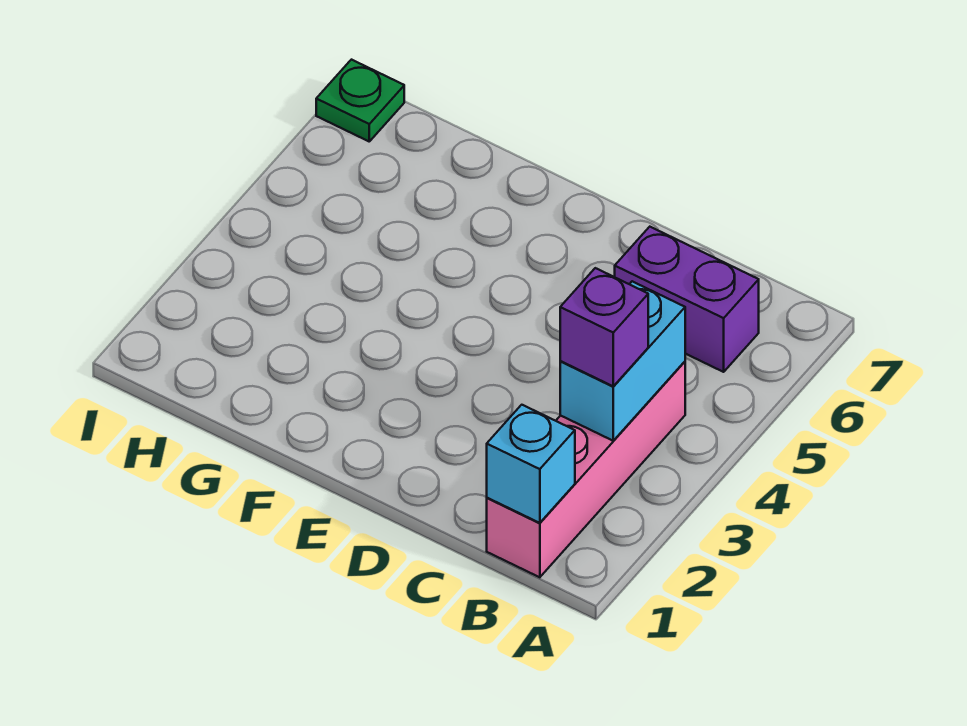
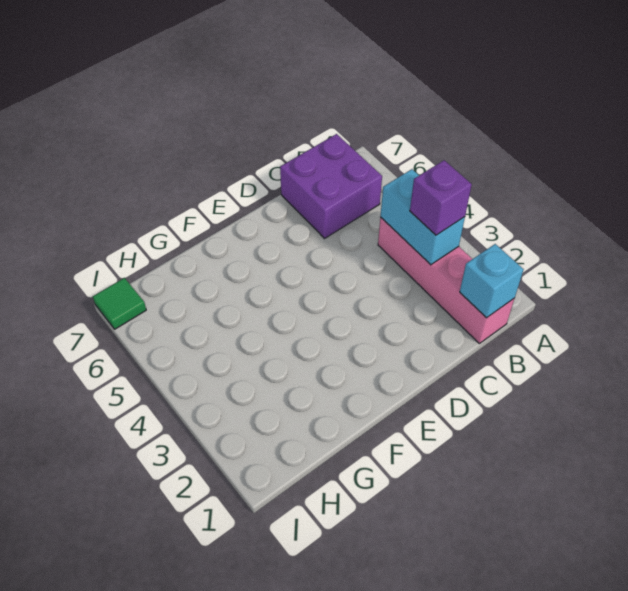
purple 1x2 brick [615,227,759,372] -> purple 2x2 brick [280,134,382,238]
green 1x1 plate [316,60,404,141] -> green 1x1 tile [93,278,146,329]

